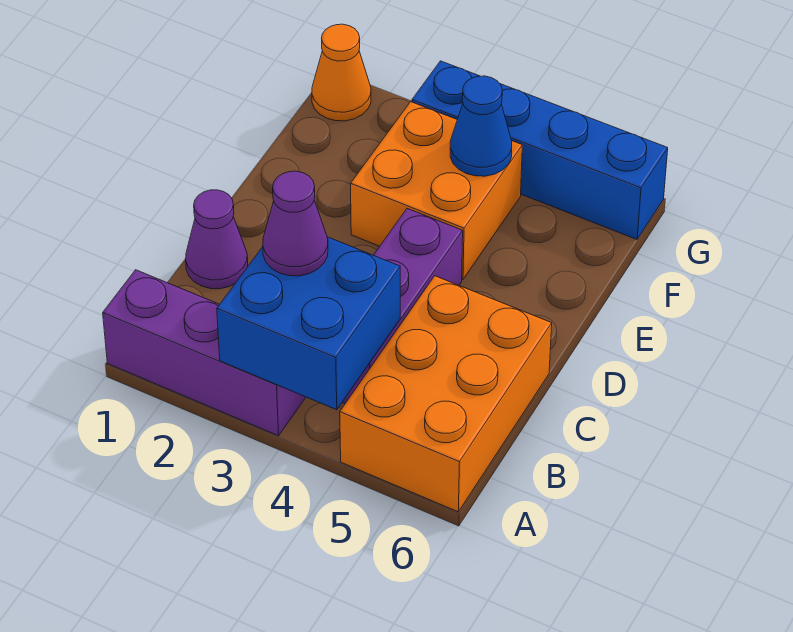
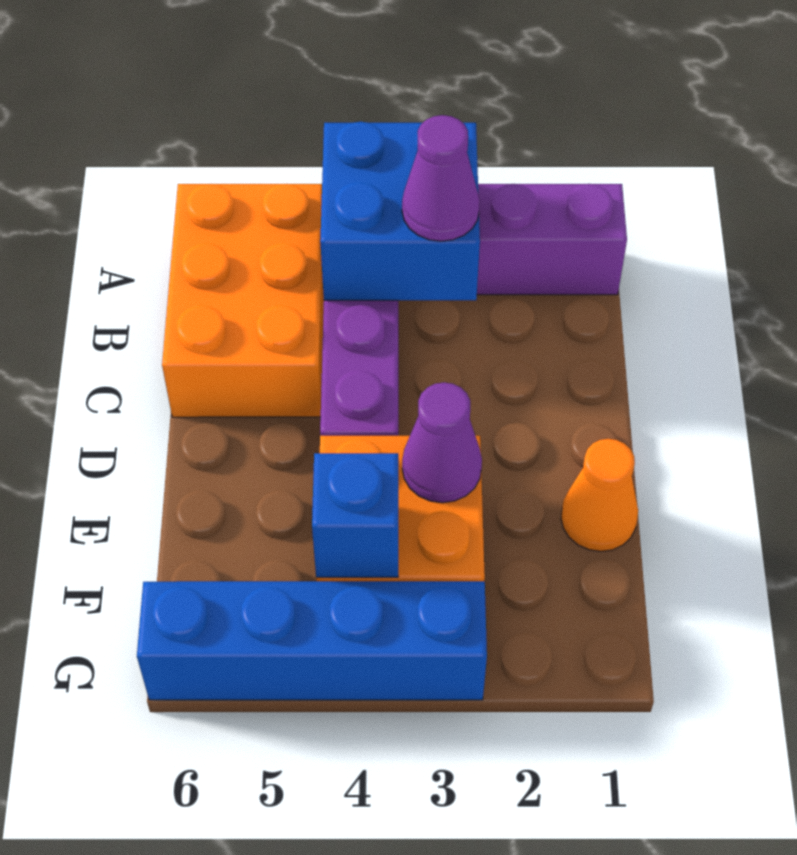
purple 1x1 cone [186,190,248,289] -> purple 1x1 cone moved to [402,382,482,503]
blue 1x1 cone [450,76,512,176] -> blue 1x1 brick [312,453,398,578]
orange 1x1 cone [312,24,371,121] -> orange 1x1 cone moved to [561,439,638,551]

